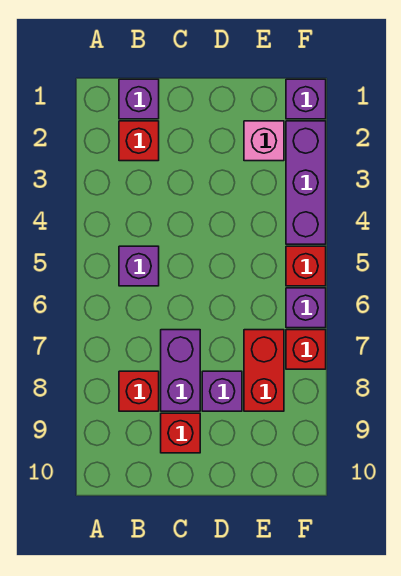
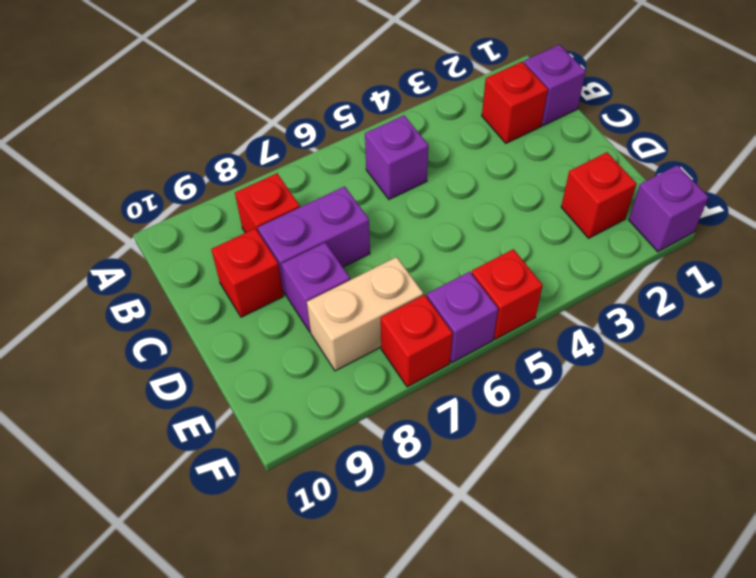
pink 1x1 brick [244,121,284,161] -> red 1x1 brick [561,152,636,238]
red 1x2 brick [244,330,284,411] -> tan 1x2 brick [307,257,423,371]
purple 1x3 brick [286,121,326,244] -> none

